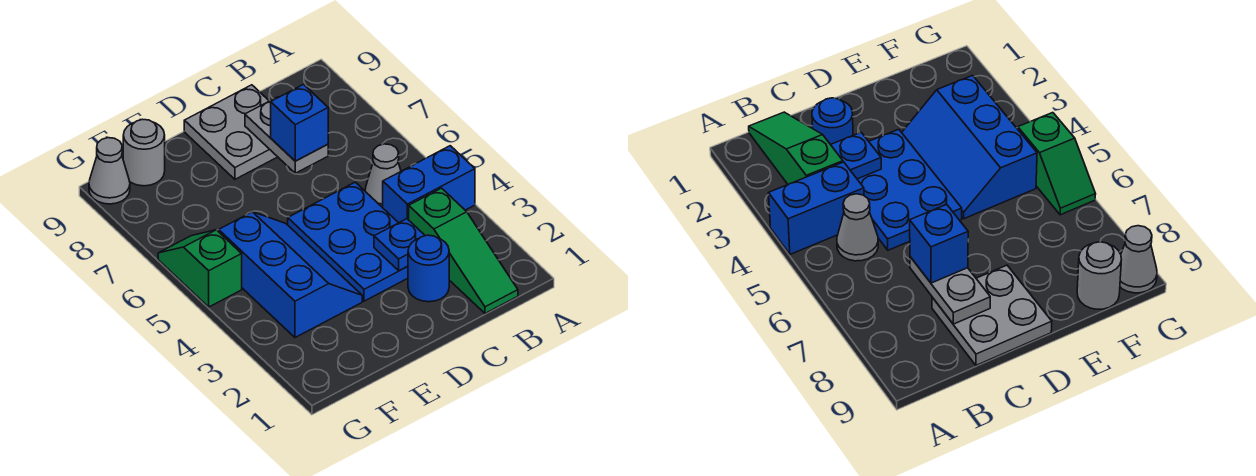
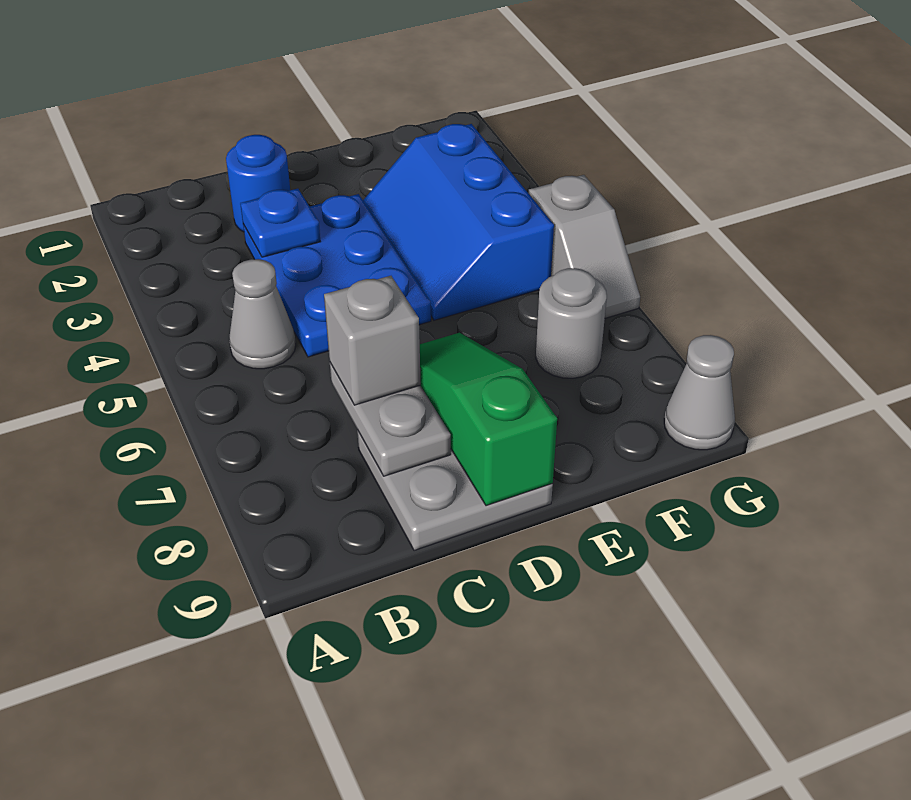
blue 1x2 brick [383,146,475,223] -> none
green 1x3 slope [409,188,518,313] -> green 1x3 slope moved to [420,333,557,506]
blue 1x1 brick [271,85,328,161] -> grey 1x1 brick [324,276,421,405]
grey 1x1 round brick [123,119,165,186] -> grey 1x1 round brick moved to [536,268,607,378]
green 1x2 slope [158,230,242,307] -> grey 1x2 slope [528,175,640,318]

